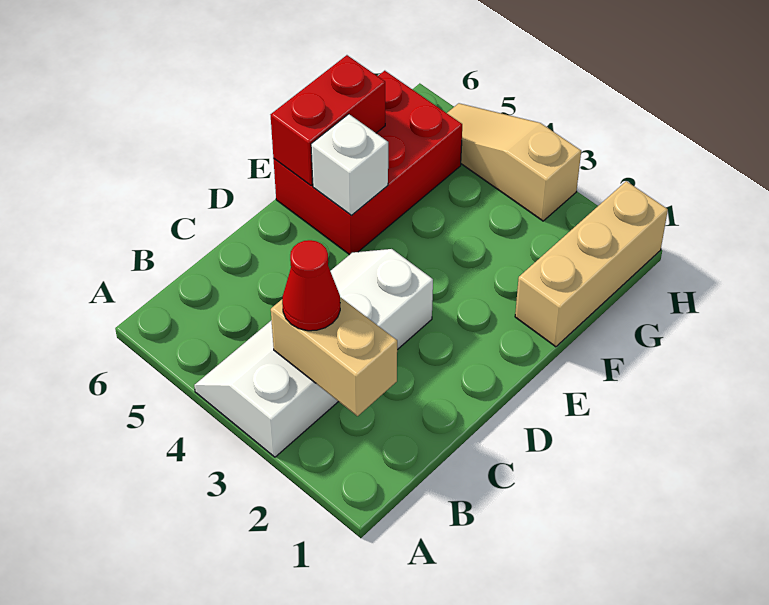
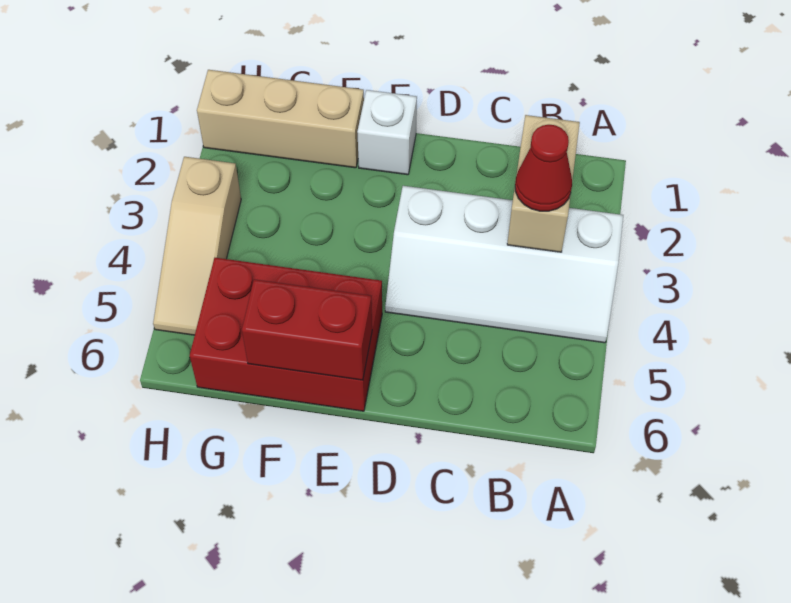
white 1x1 brick [311,114,388,216] -> white 1x1 brick moved to [357,90,417,175]

